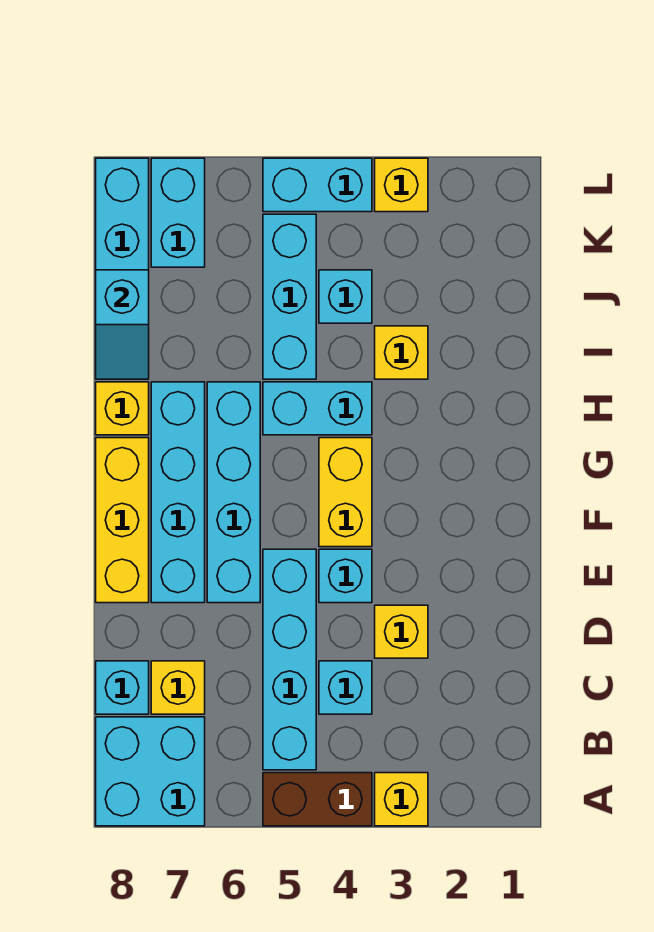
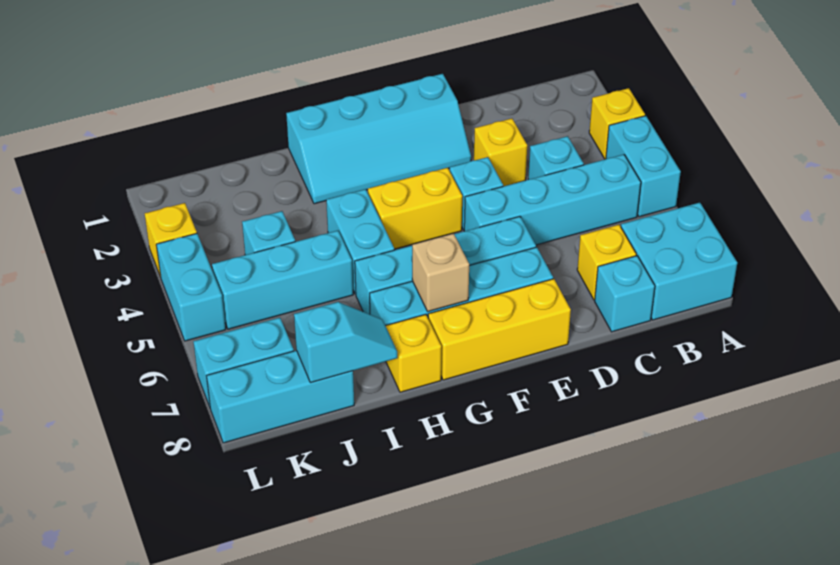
brown 1x2 brick [263,773,372,826] -> cyan 1x2 brick [606,116,681,217]
none -> cyan 2x4 slope [286,74,471,204]
none -> tan 1x1 brick [412,233,469,312]
yellow 1x1 brick [375,326,428,379] -> none

